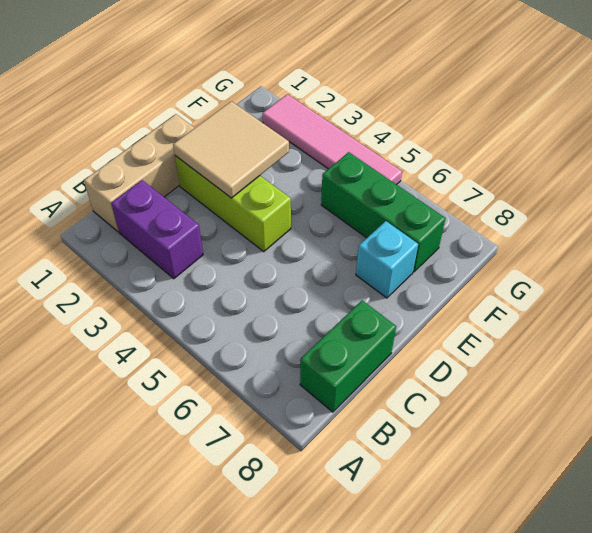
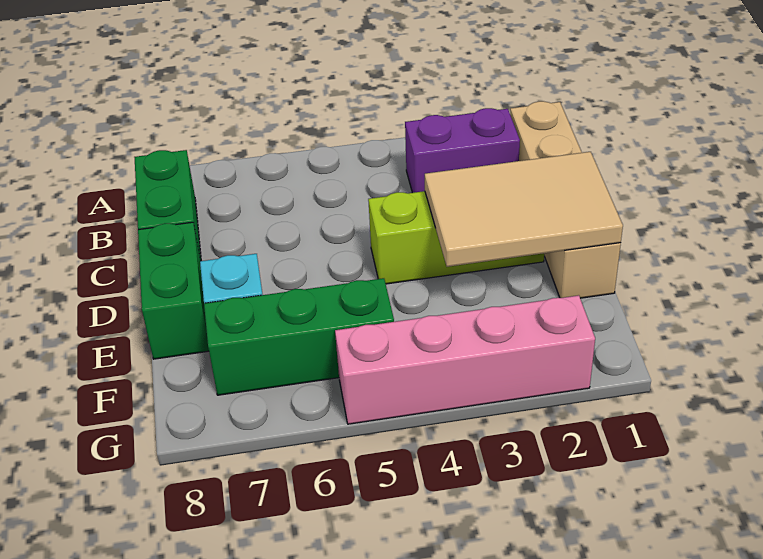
tan 1x3 brick [84,114,194,232] -> tan 1x4 brick [510,101,621,298]
tan 2x2 tile [173,101,289,198] -> tan 2x3 tile [425,152,623,267]
none -> green 1x2 brick [138,222,209,359]
pink 1x4 tile [263,94,402,185] -> pink 1x4 brick [335,295,595,424]

